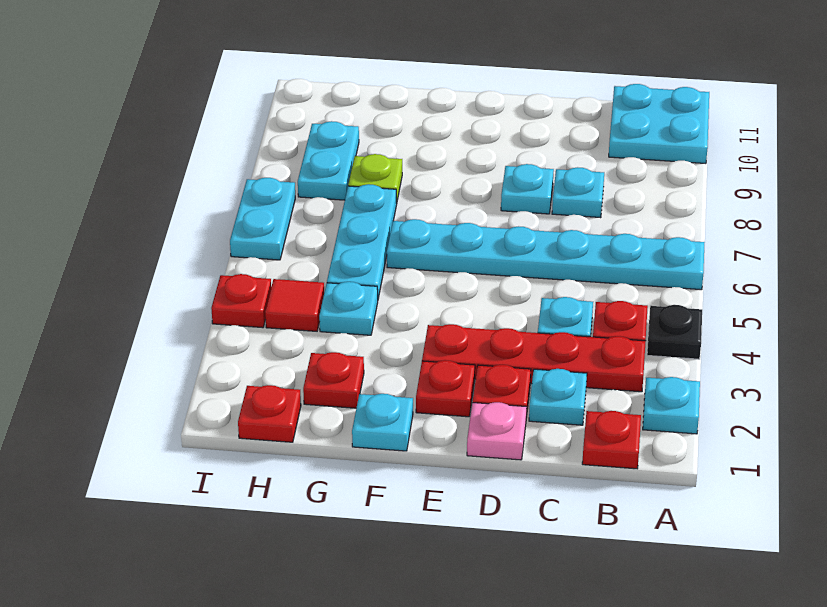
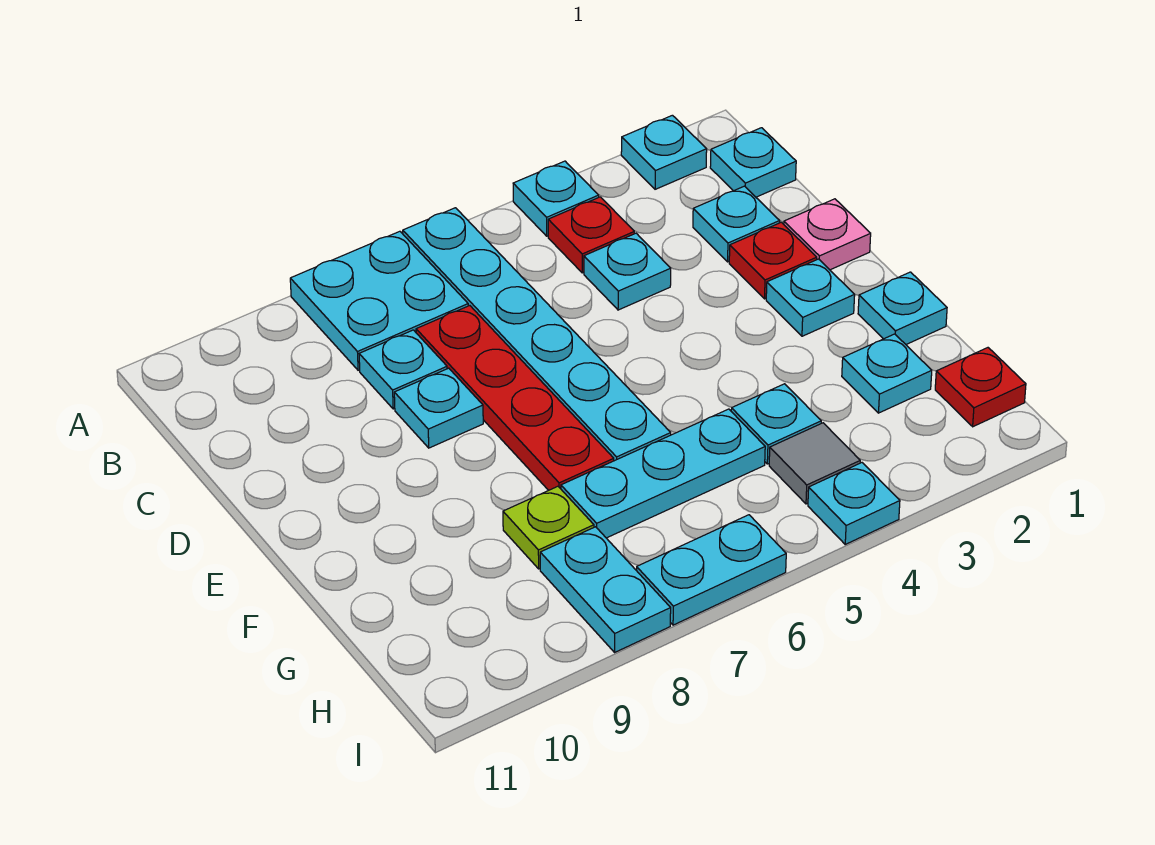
black 1x1 plate [647,305,702,359] -> cyan 1x1 plate [513,161,599,236]
cyan 2x2 plate [609,84,709,164] -> cyan 2x2 plate moved to [290,231,468,370]
red 1x1 plate [582,411,641,469] -> cyan 1x1 plate [710,128,796,197]
red 1x4 plate [422,324,646,392] -> red 1x4 plate moved to [416,306,614,490]
red 1x1 plate [416,360,475,417] -> cyan 1x1 plate [766,259,855,336]
red 1x1 plate [303,352,364,408] -> cyan 1x1 plate [842,334,932,413]
red 1x1 tile [265,279,324,331] -> grey 1x1 tile [769,423,860,504]
cyan 1x2 plate [298,121,359,200] -> cyan 1x2 plate turned to [540,527,671,652]
red 1x1 plate [211,274,271,328] -> cyan 1x1 plate [808,463,900,544]

